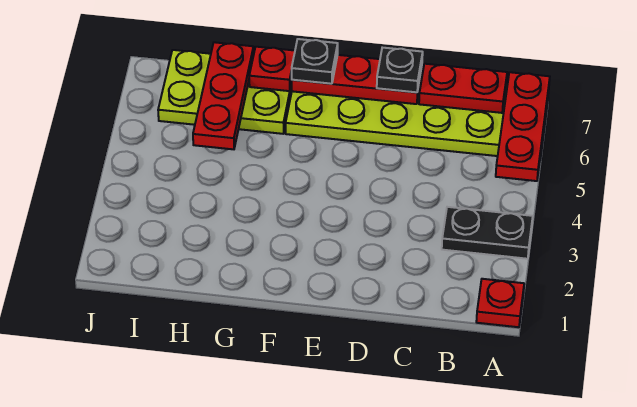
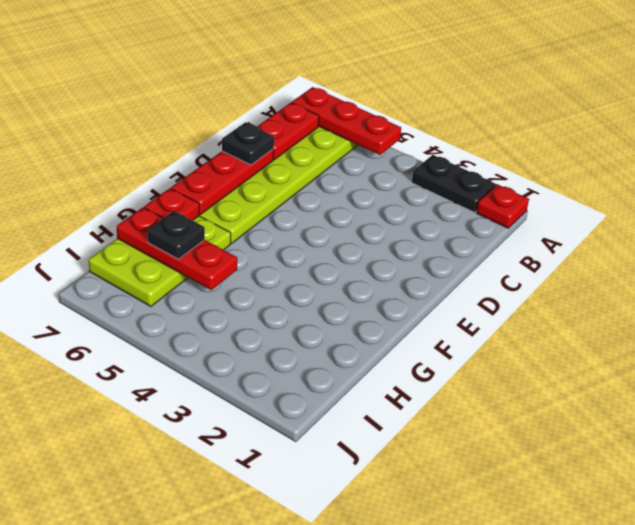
black 1x2 plate [442,207,533,259] -> black 1x2 plate turned to [412,155,496,213]
black 1x1 plate [292,39,338,84] -> black 1x1 plate moved to [148,211,205,259]

